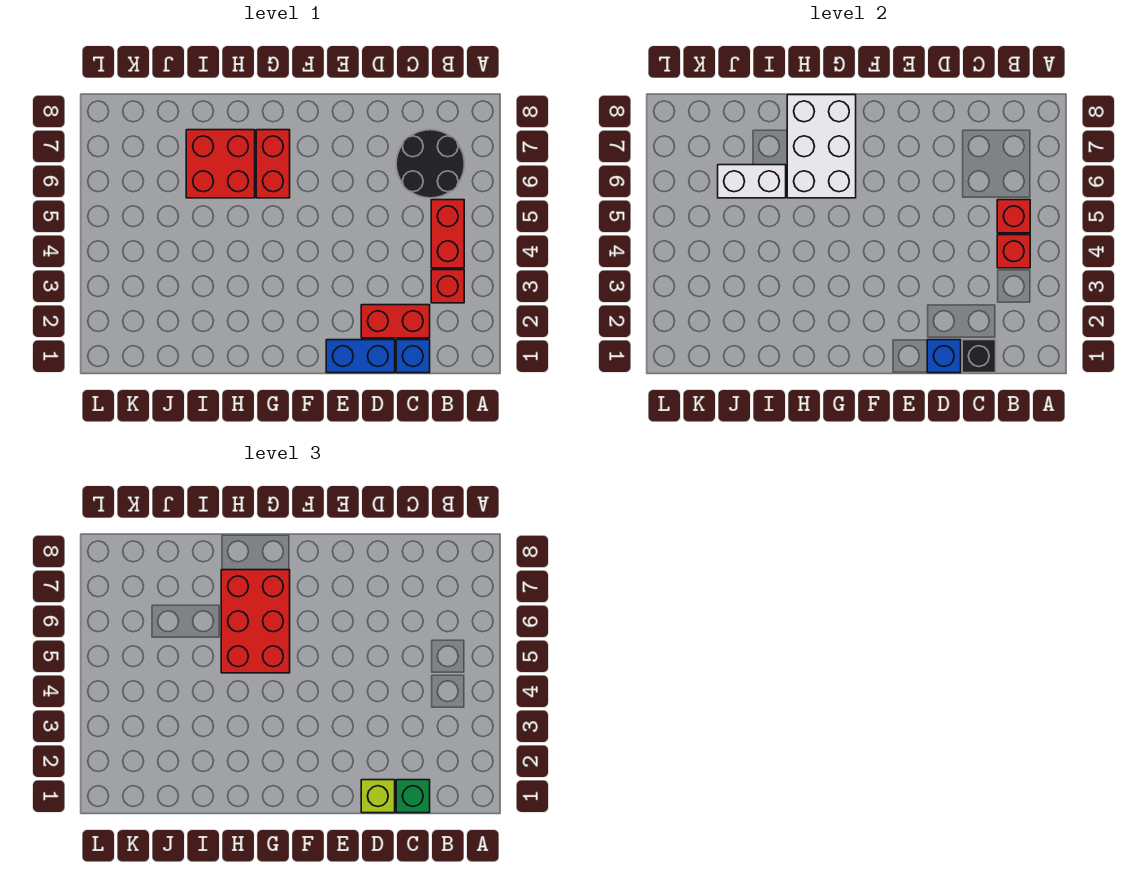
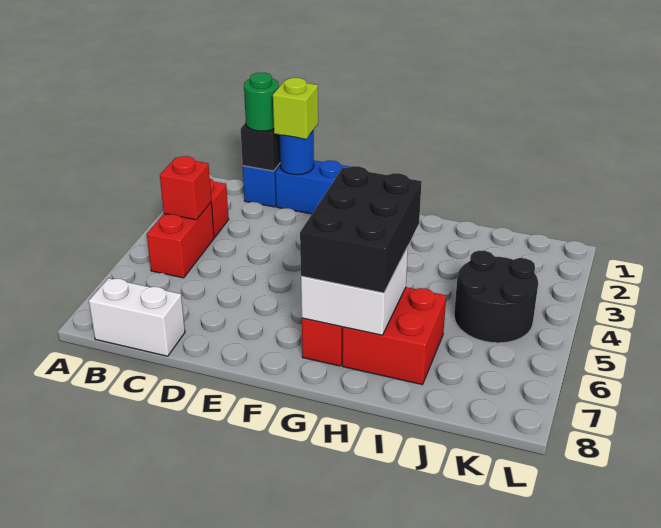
red 1x1 brick [997,200,1030,233] -> none
black 2x2 round brick [396,130,464,198] -> black 2x2 round brick moved to [454,251,538,343]
green 1x1 brick [396,780,430,813] -> green 1x1 round brick [244,73,279,131]
red 1x2 brick [361,305,430,338] -> none
blue 1x1 brick [927,340,961,373] -> blue 1x1 round brick [279,131,314,175]
red 2x3 brick [221,570,290,673] -> black 2x3 brick [300,166,422,293]
white 2x3 brick [787,95,856,198] -> white 2x2 brick [301,247,408,335]
white 1x2 brick [718,165,786,198] -> white 1x2 brick moved to [89,278,185,356]

